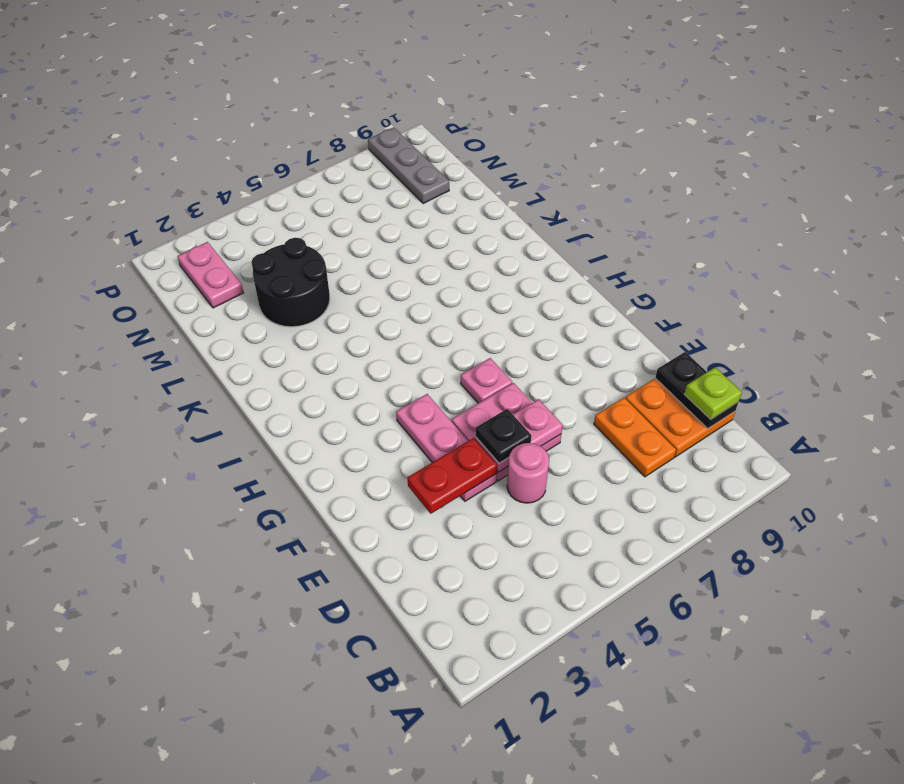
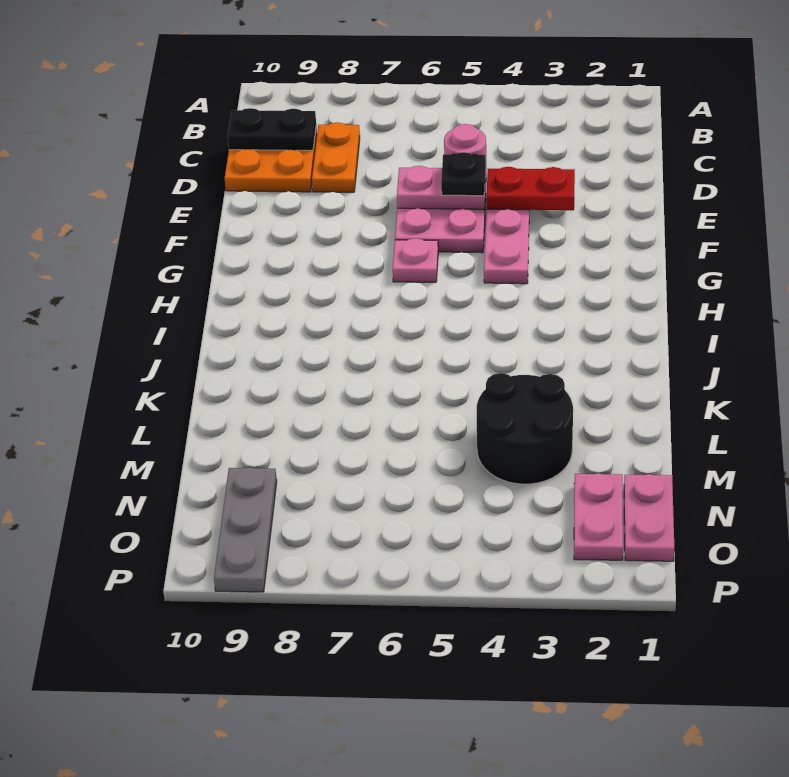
black 1x2 plate [655,352,738,429] -> black 1x2 plate turned to [228,108,316,150]
lime 1x1 plate [685,367,742,419] -> none
none -> pink 1x2 plate [624,474,674,561]

